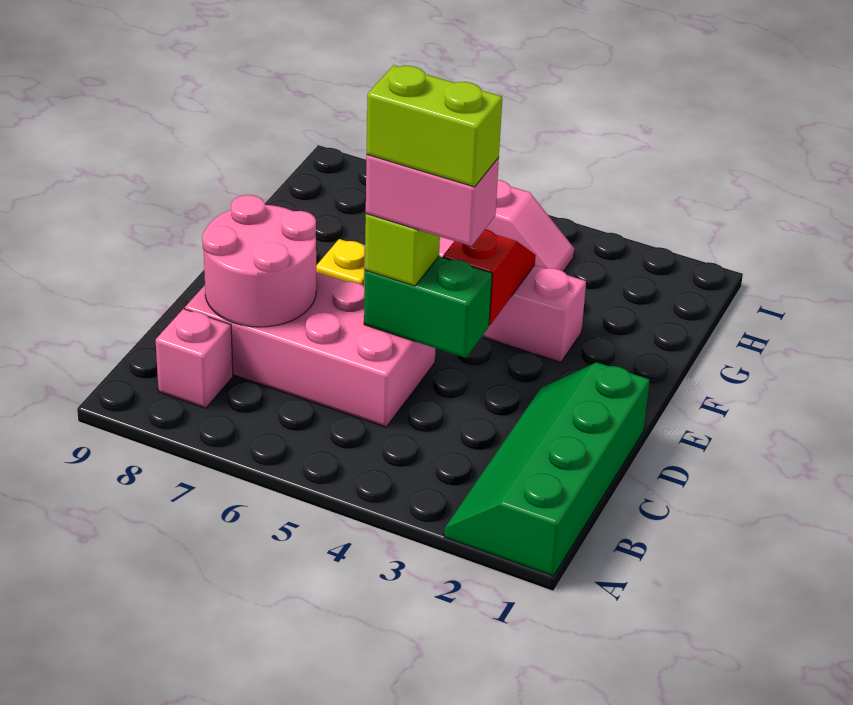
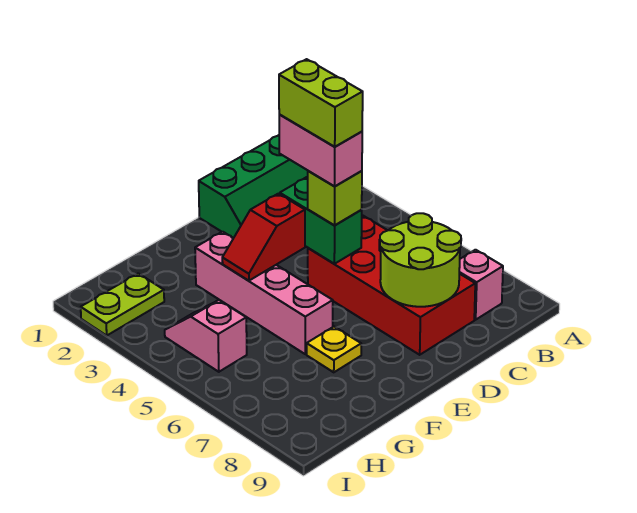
pink 2x4 brick [185,272,435,427] -> red 2x4 brick [308,215,475,355]
pink 2x2 round brick [202,195,316,327] -> lime 2x2 round brick [380,213,461,307]
none -> lime 1x2 plate [81,273,164,335]

